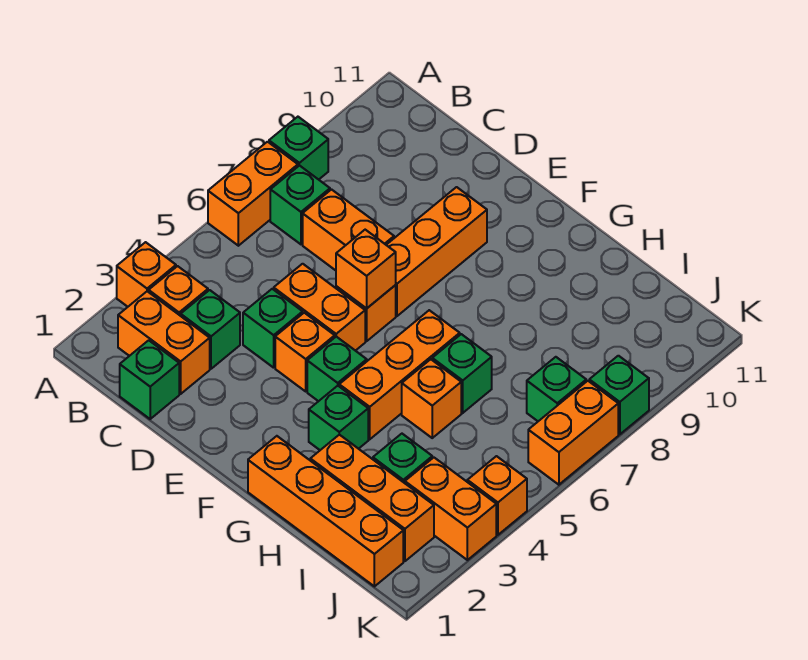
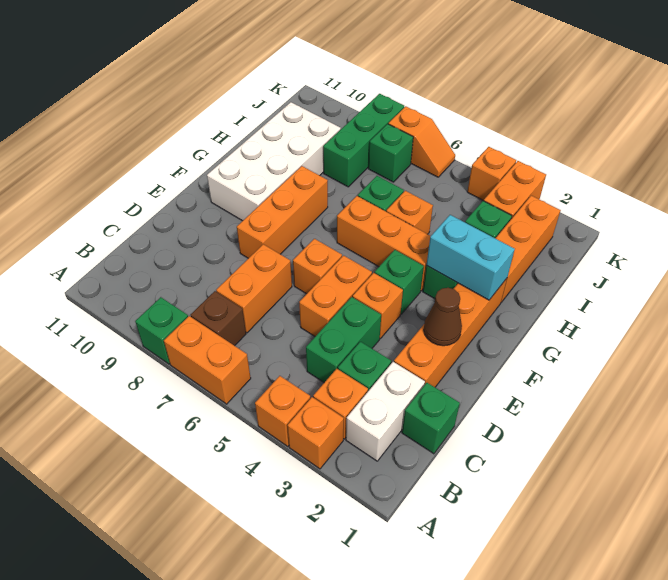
orange 1x2 brick [118,291,210,394] -> white 1x2 brick [346,362,425,461]
green 1x1 brick [270,165,330,244] -> brown 1x1 brick [190,291,246,346]
green 1x1 brick [243,289,303,368] -> green 1x2 brick [306,297,381,382]
none -> brown 1x1 cone [424,288,462,346]
orange 1x1 brick [336,230,396,309] -> orange 1x1 brick moved to [255,376,311,447]
orange 1x3 brick [387,187,487,316] -> orange 1x3 brick turned to [237,166,328,258]
none -> white 2x4 brick [207,102,341,221]
orange 1x4 brick [248,436,403,586] -> orange 1x4 brick moved to [394,279,507,387]
none -> cyan 1x2 brick [426,215,515,300]
orange 1x2 brick [528,381,618,485] -> orange 1x2 slope [388,106,455,177]
green 1x1 brick [589,356,649,434] -> green 1x3 brick [323,94,404,187]

